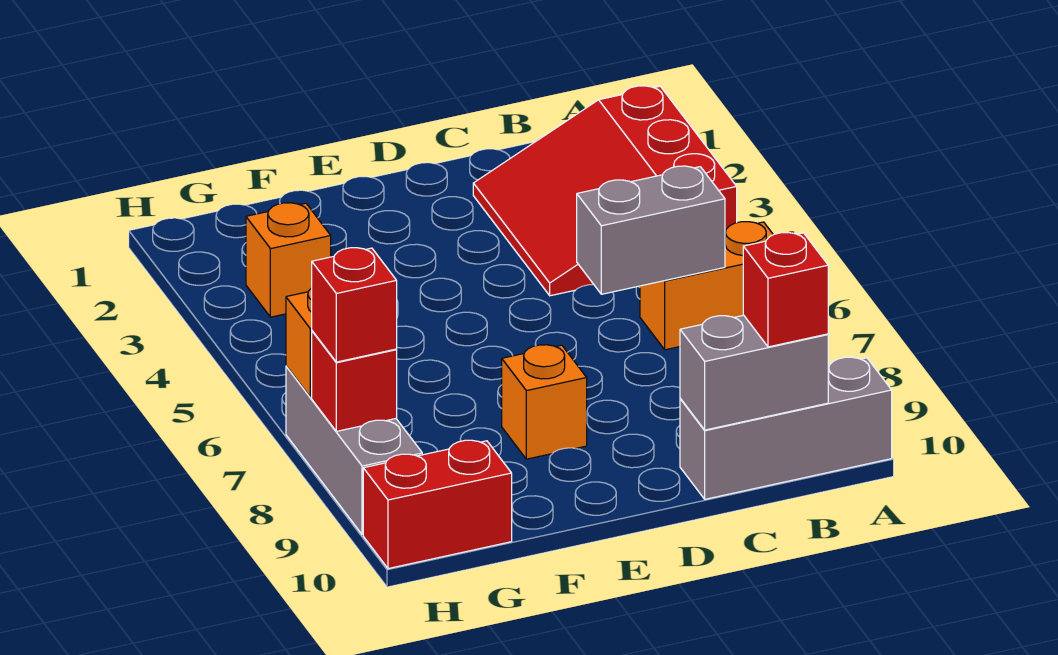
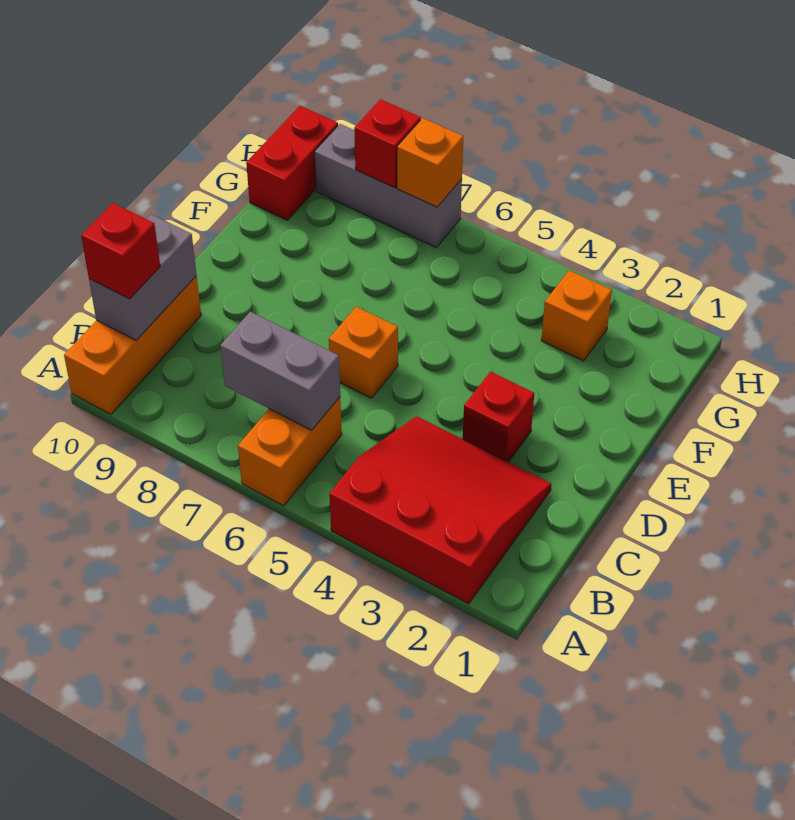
grey 1x3 brick [680,357,892,499] -> orange 1x3 brick [64,276,201,414]
grey 1x2 brick [577,166,725,294] -> grey 1x2 brick turned to [220,312,340,430]
orange 1x1 brick [502,345,587,459] -> orange 1x1 brick moved to [329,307,398,398]
red 1x1 brick [312,248,397,362] -> red 1x1 brick moved to [463,372,534,462]

